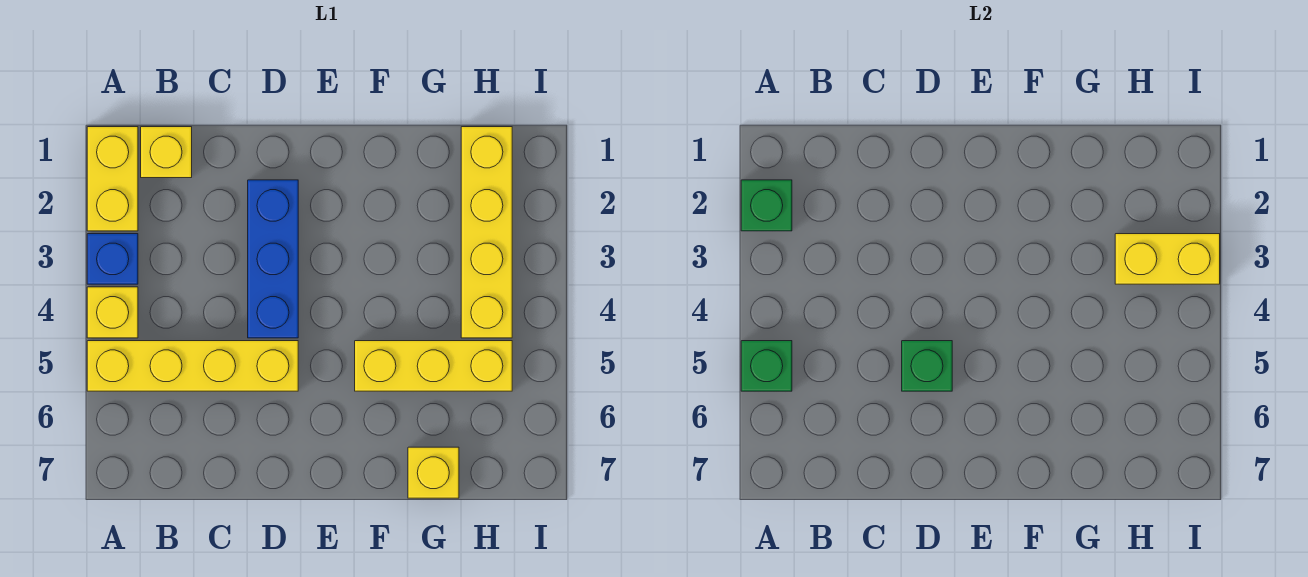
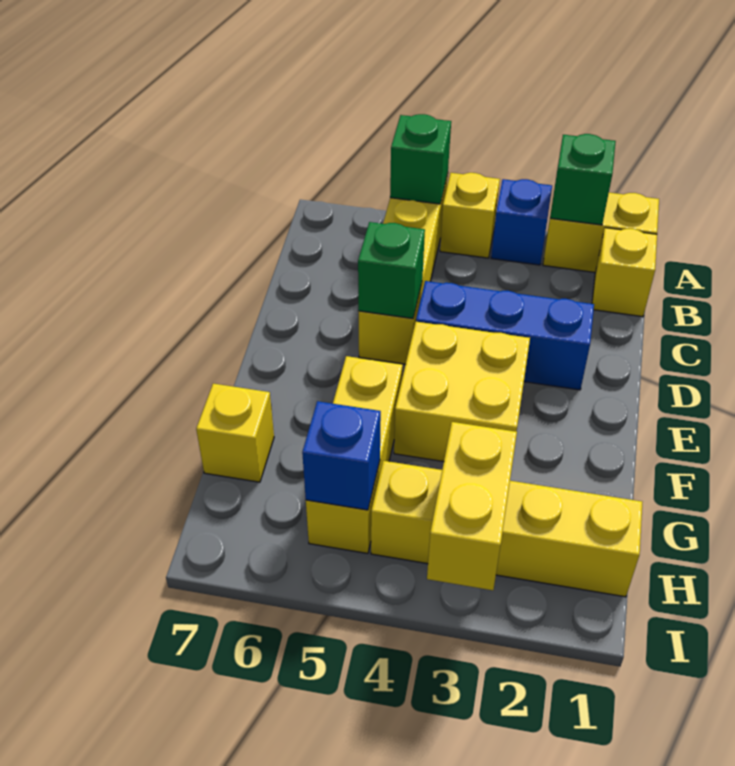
none -> yellow 2x2 brick [394,322,530,462]
none -> blue 1x1 brick [302,401,381,510]

